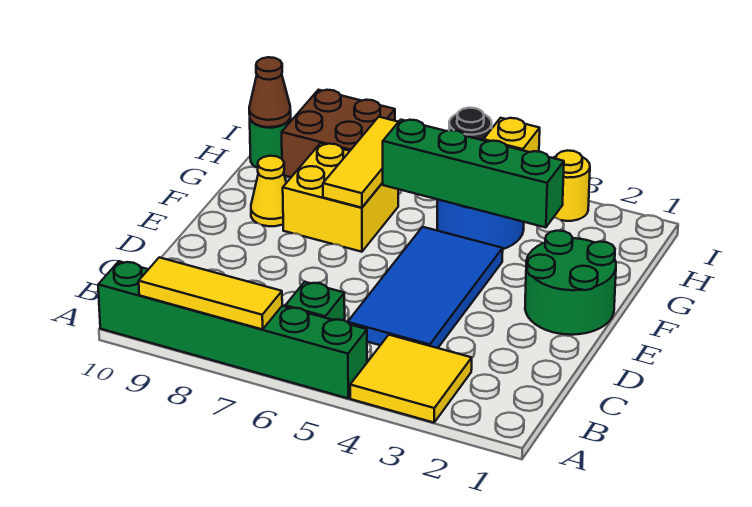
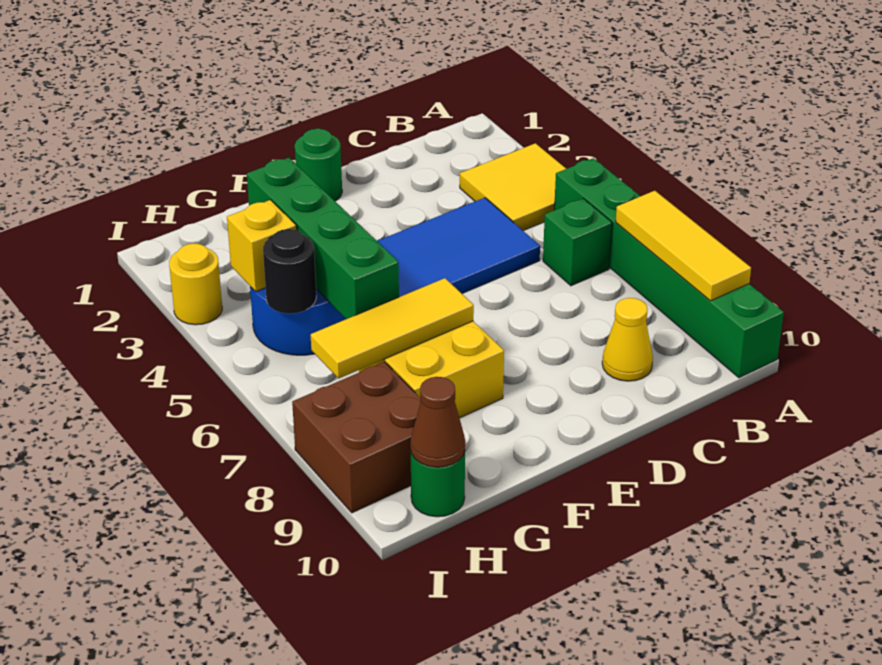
green 2x2 round brick [525,231,616,335] -> green 1x1 round brick [295,129,342,201]
yellow 1x1 cone [251,156,286,226] -> yellow 1x1 cone moved to [602,298,653,381]

